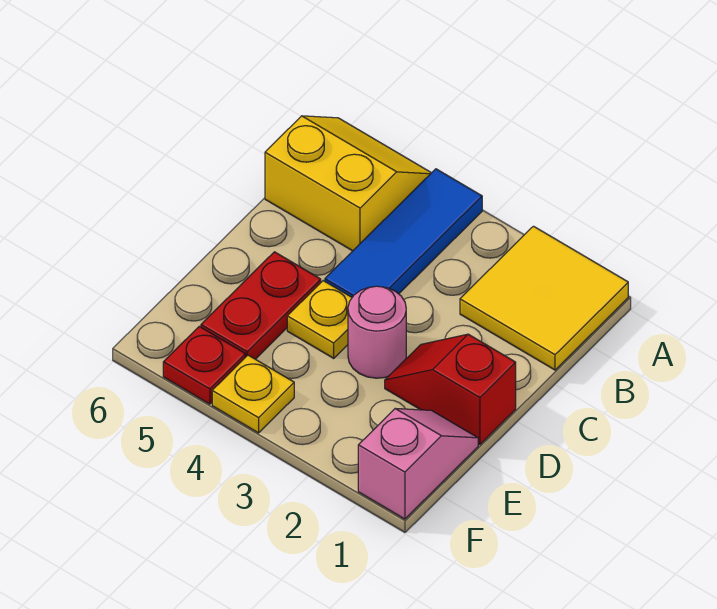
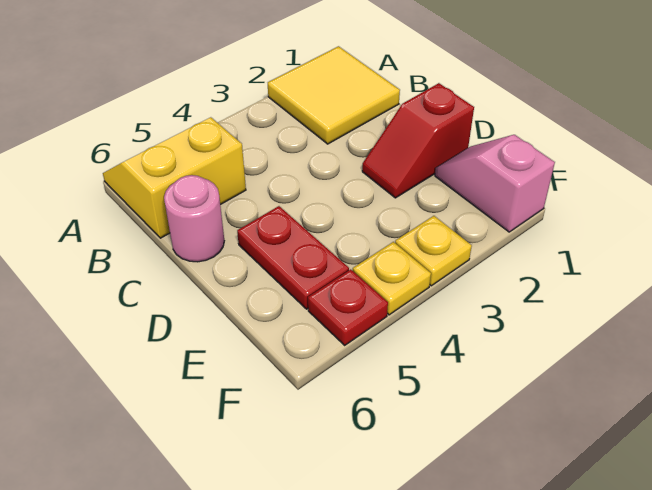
blue 1x3 tile [325,169,482,297] -> none
pink 1x1 round brick [348,286,406,378] -> pink 1x1 round brick moved to [164,175,224,262]
yellow 1x1 plate [287,281,352,358] -> yellow 1x1 plate moved to [395,216,472,286]

